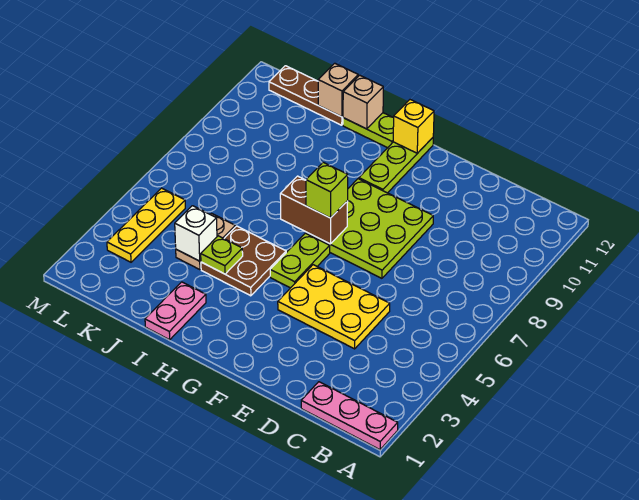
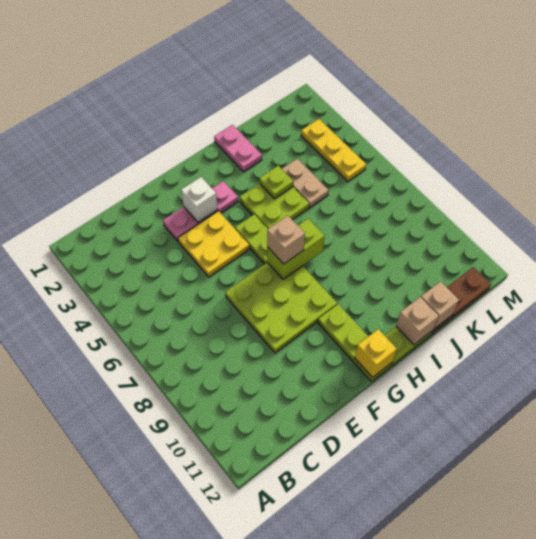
pink 1x3 plate [301,382,398,450] -> pink 1x3 plate moved to [163,181,238,242]
yellow 2x3 plate [278,265,390,349] -> yellow 2x2 plate [178,211,249,277]
brown 1x2 brick [280,176,348,244] -> lime 1x2 brick [267,219,325,279]
lime 1x1 brick [306,162,348,218] -> tan 1x1 brick [267,216,305,264]
brown 2x2 plate [201,226,286,296] -> lime 2x2 plate [240,184,309,229]
white 1x1 brick [175,206,217,261] -> white 1x1 brick moved to [181,177,218,223]

